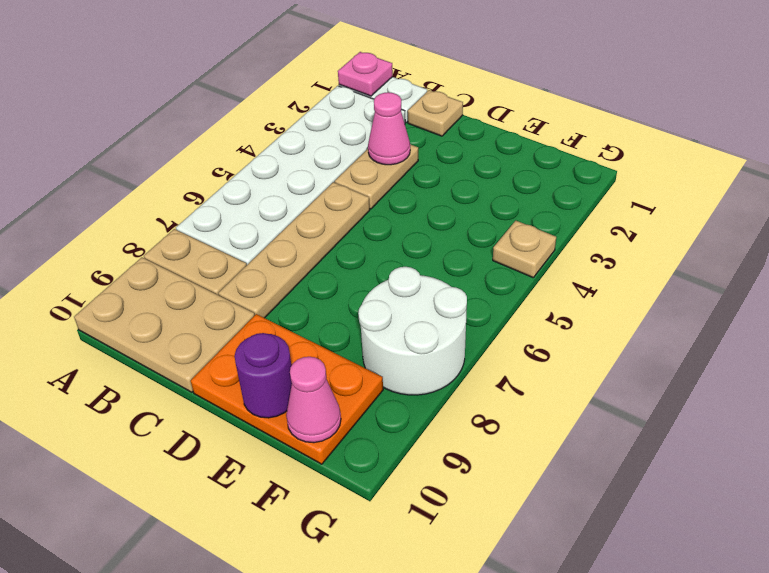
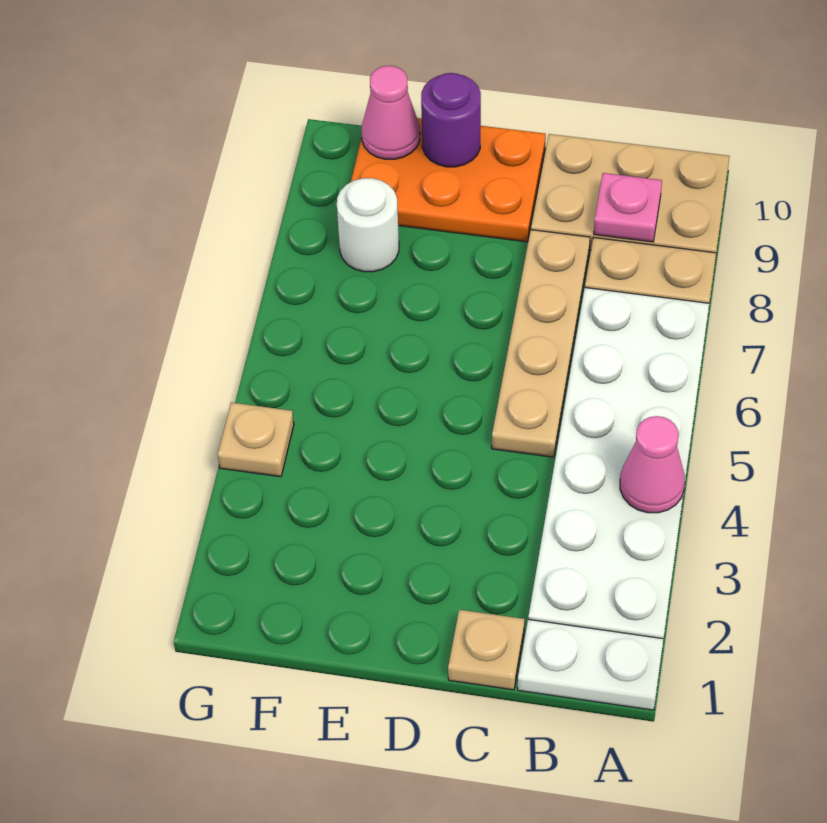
pink 1x1 plate [338,52,393,96] -> pink 1x1 plate moved to [594,173,662,242]
tan 1x2 plate [335,144,418,209] -> none
pink 1x1 cone [368,92,410,165] -> pink 1x1 cone moved to [620,416,685,513]
white 2x2 round brick [358,267,467,395] -> white 1x1 round brick [337,178,399,272]

